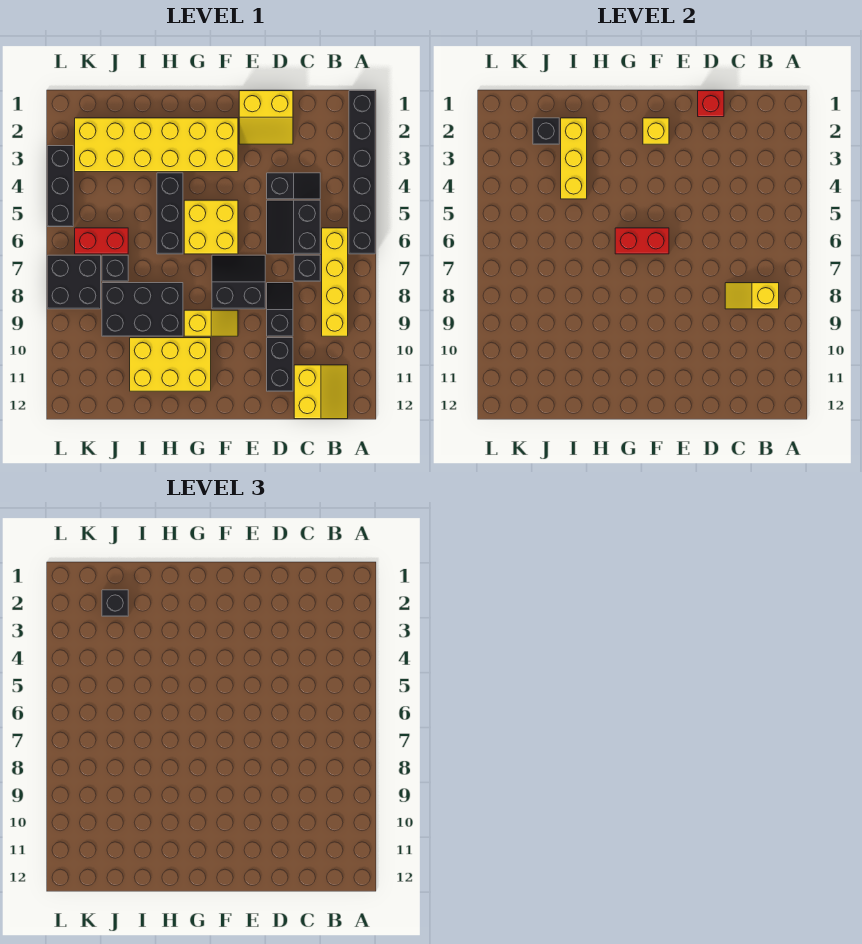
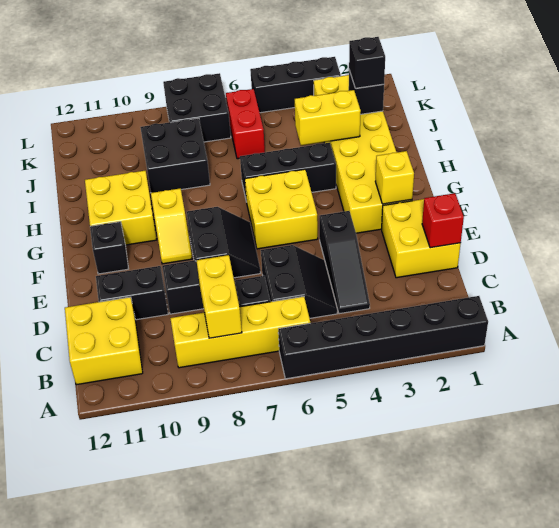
yellow 1x2 slope [725,283,779,309] -> yellow 1x2 brick [197,255,242,338]
yellow 2x2 slope [294,365,348,419] -> yellow 2x2 brick [65,297,143,385]
black 1x2 slope [267,173,320,199] -> black 1x3 slope [319,211,370,314]
black 2x2 slope [267,200,320,254] -> black 2x2 slope turned to [261,245,337,318]
yellow 2x2 slope [239,91,293,144] -> yellow 2x2 brick [382,199,461,278]
red 1x2 brick [615,228,669,254] -> none
yellow 2x3 brick [130,338,211,391] -> yellow 2x2 brick [85,171,157,245]
black 2x3 brick [102,283,183,336] -> black 2x2 brick [140,118,210,193]
yellow 1x3 brick [561,118,587,199] -> yellow 1x2 brick [295,90,361,146]
black 1x1 brick [102,255,128,281] -> black 1x1 brick moved to [90,222,128,274]

